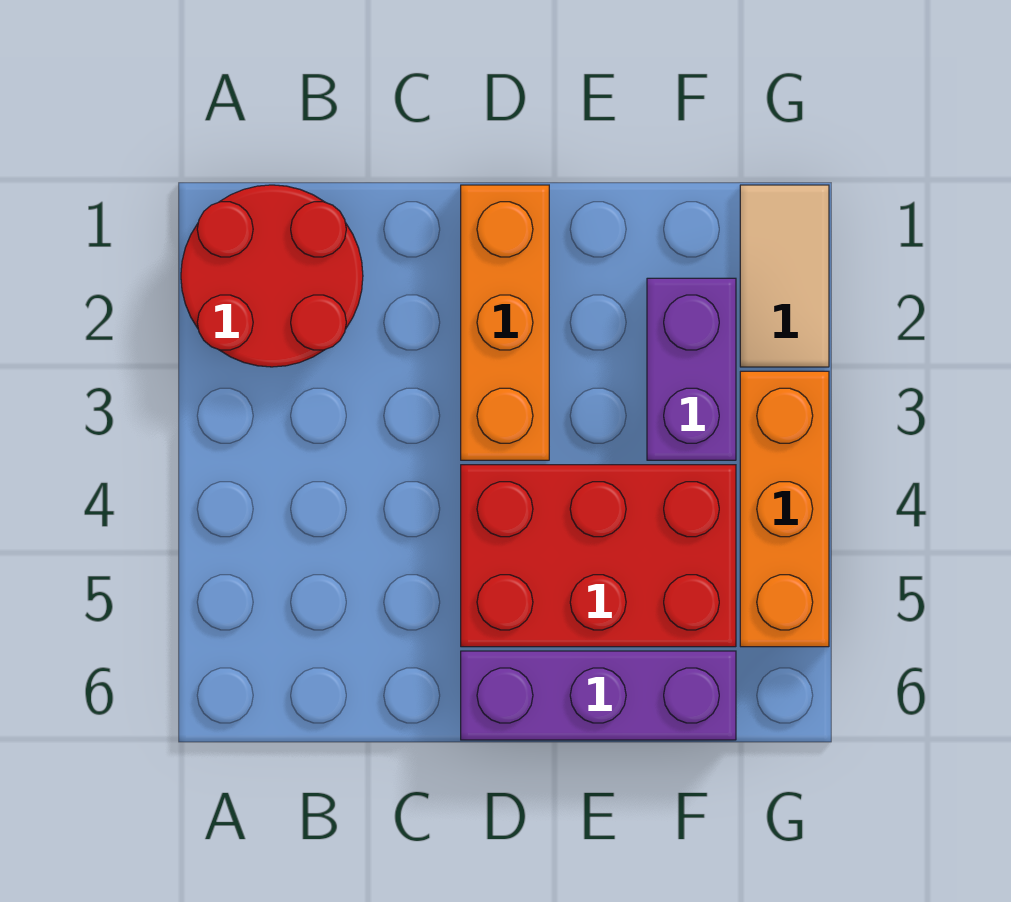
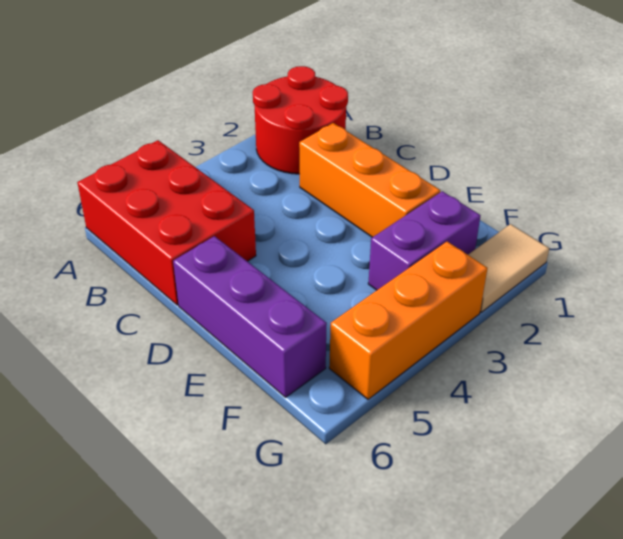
orange 1x3 brick [461,185,549,460] -> orange 1x3 brick turned to [299,123,440,237]
red 2x3 brick [461,465,736,647] -> red 2x3 brick moved to [77,140,256,305]

